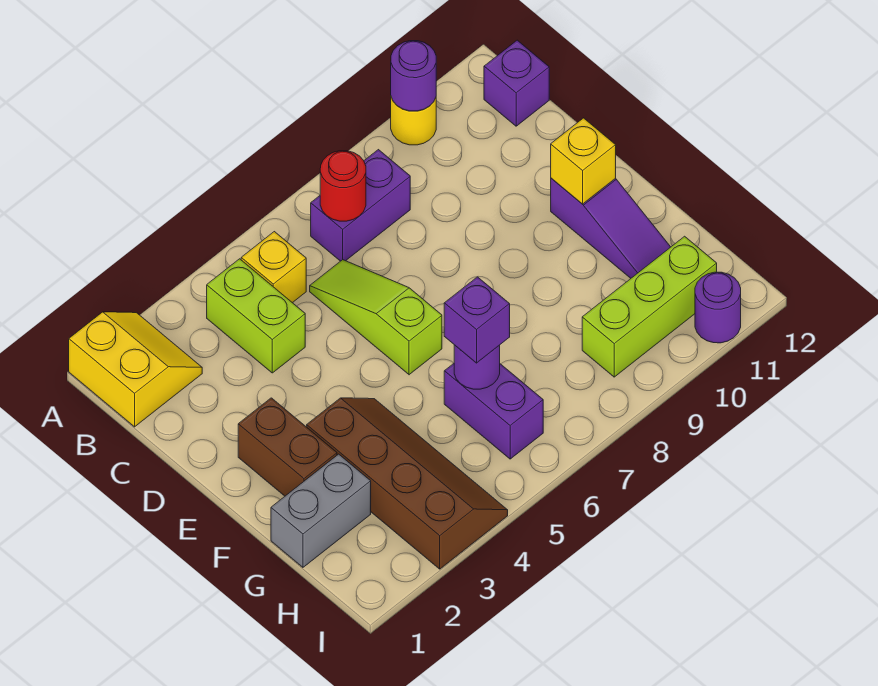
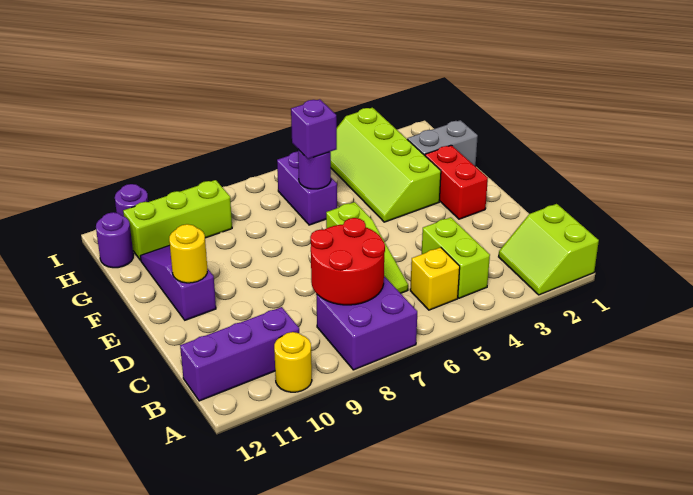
yellow 2x2 slope [69,312,202,427] -> lime 2x2 slope [499,204,599,295]
purple 1x1 round brick [391,41,436,111] -> purple 1x1 round brick moved to [96,212,133,268]
purple 1x2 brick [311,150,410,261] -> purple 2x2 brick [316,276,417,370]
red 1x1 round brick [320,151,366,221] -> red 2x2 round brick [310,218,385,305]
purple 1x1 brick [484,40,549,126] -> purple 1x3 brick [180,307,299,401]
brown 1x2 brick [238,398,337,496] -> red 1x2 brick [425,145,488,219]
yellow 1x1 brick [551,118,616,204] -> yellow 1x1 round brick [169,224,207,283]
brown 2x4 slope [307,398,508,569] -> lime 2x4 slope [331,108,441,222]

